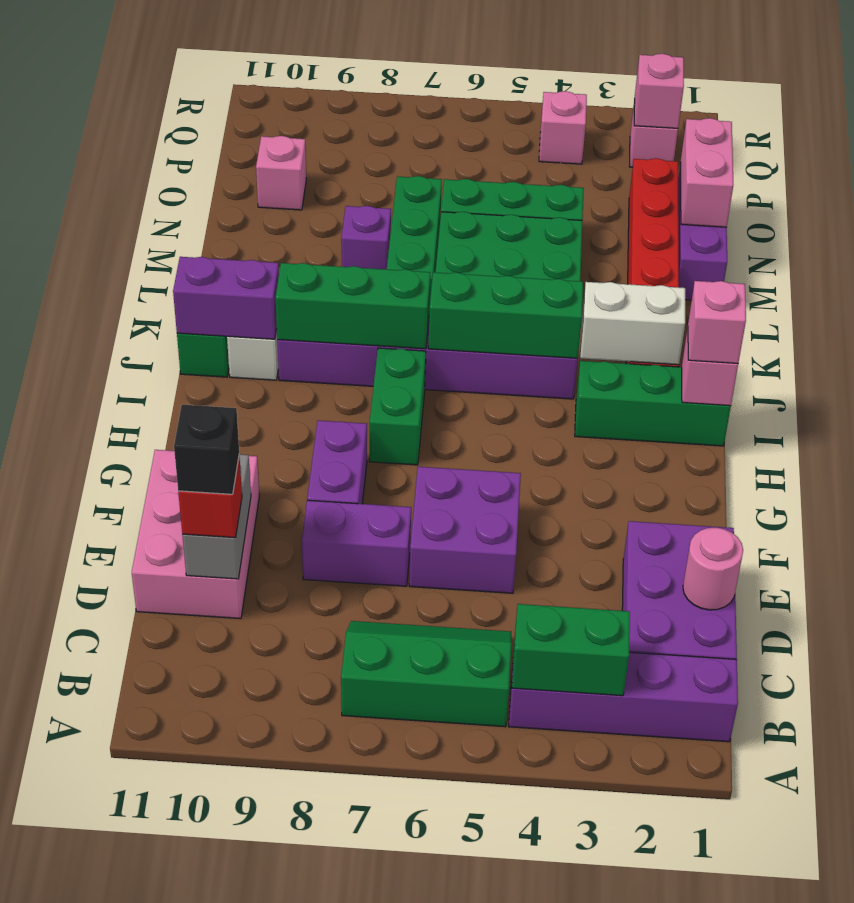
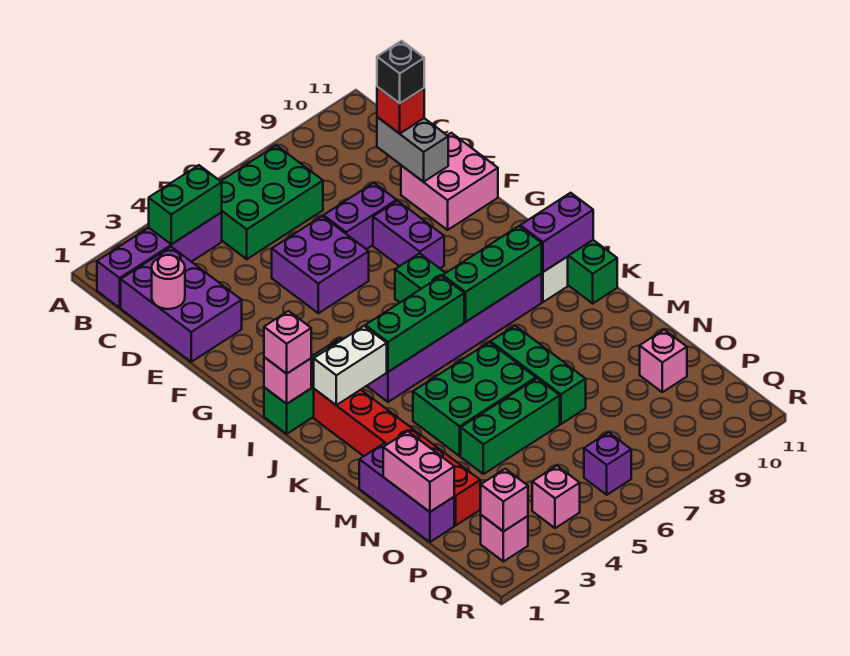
green 2x3 slope [341,621,512,727] -> green 2x3 brick [221,145,323,259]
pink 2x3 brick [132,450,259,619] -> pink 2x2 brick [401,133,498,230]
purple 1x1 brick [341,206,391,269] -> purple 1x1 brick moved to [584,432,631,495]

